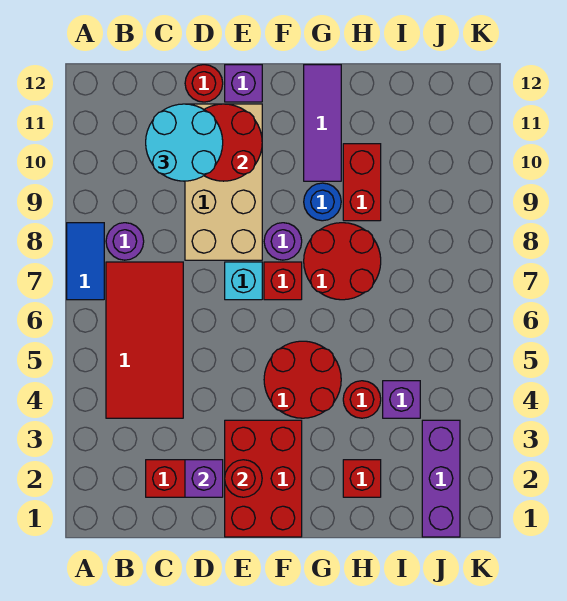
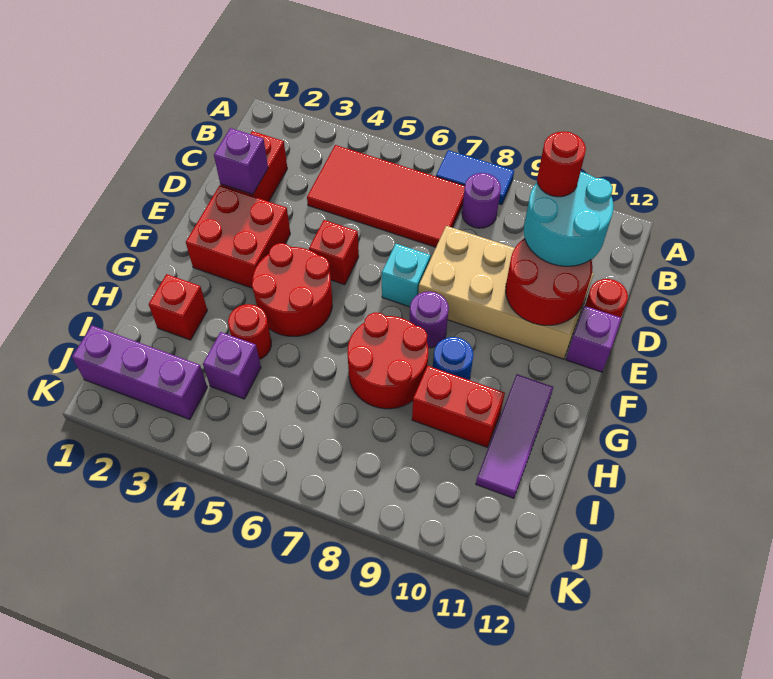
red 2x3 brick [225,420,302,537] -> red 2x2 brick [186,186,290,288]
red 1x1 round brick [225,460,262,497] -> red 1x1 round brick moved to [537,131,586,197]
red 1x1 brick [264,262,302,300] -> red 1x1 brick moved to [309,220,359,285]
purple 1x3 tile [304,65,341,181] -> purple 1x3 tile turned to [476,374,553,498]

